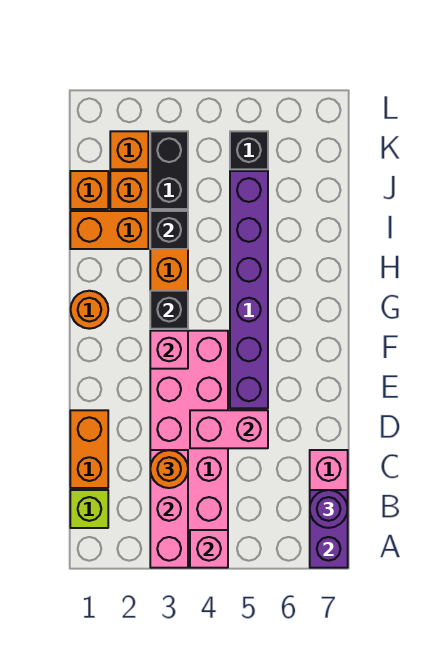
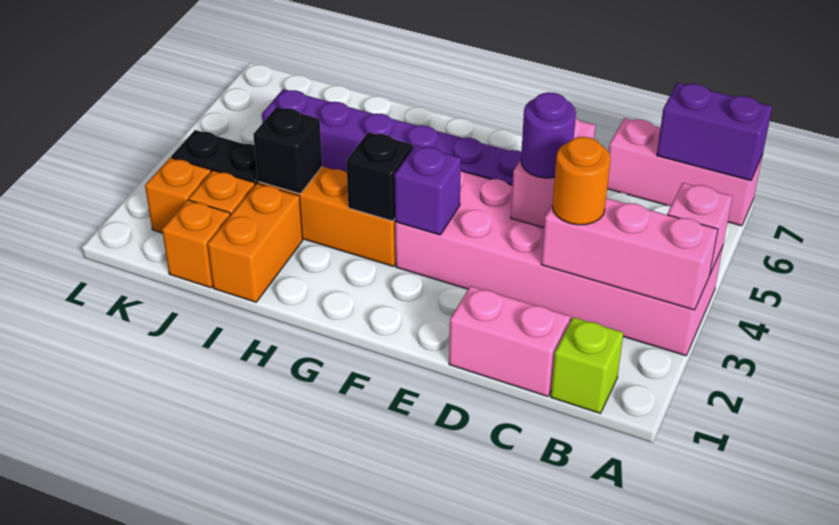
purple 1x1 round brick [310,490,348,528] -> purple 1x1 round brick moved to [521,92,576,178]
orange 1x2 brick [70,410,108,488] -> pink 1x2 brick [449,286,570,396]
pink 1x1 brick [150,331,188,369] -> purple 1x1 brick [394,145,461,235]
orange 1x1 round brick [71,291,108,329] -> none
black 1x1 brick [230,131,268,169] -> none

